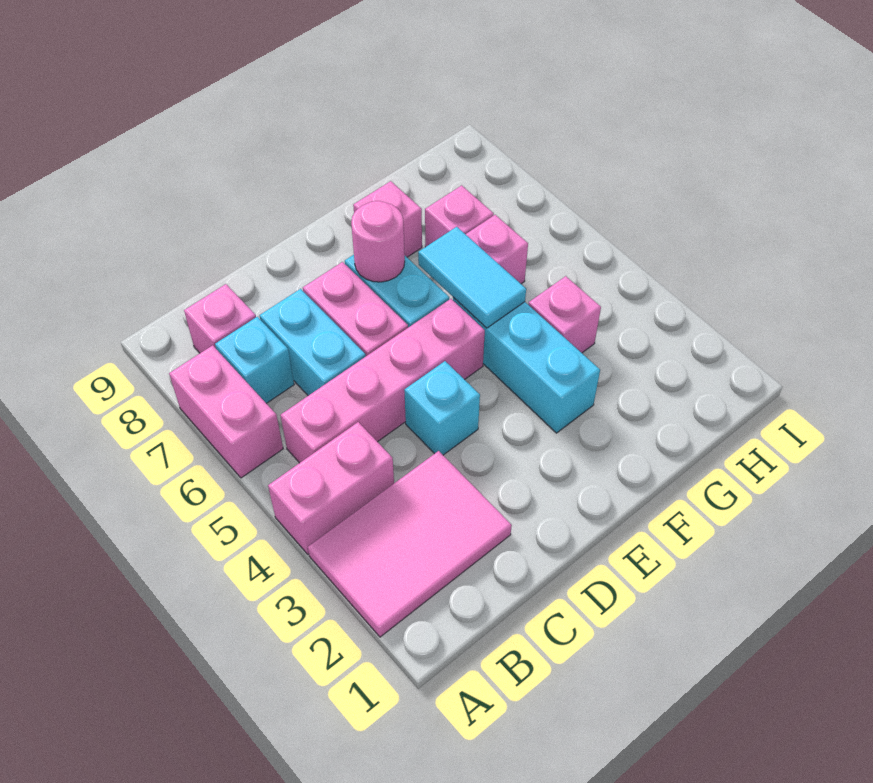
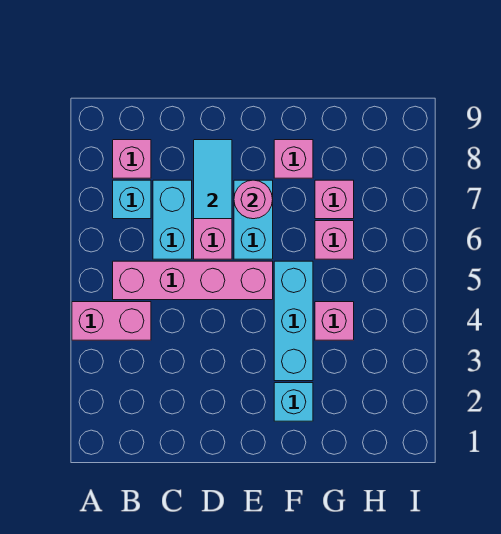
pink 2x3 tile [308,451,512,637] -> none
pink 1x2 brick [169,345,283,478] -> none
cyan 1x1 brick [404,361,480,455] -> cyan 1x1 brick moved to [274,383,313,421]
cyan 1x2 tile [418,227,526,328] -> cyan 1x2 tile moved to [194,140,232,219]

